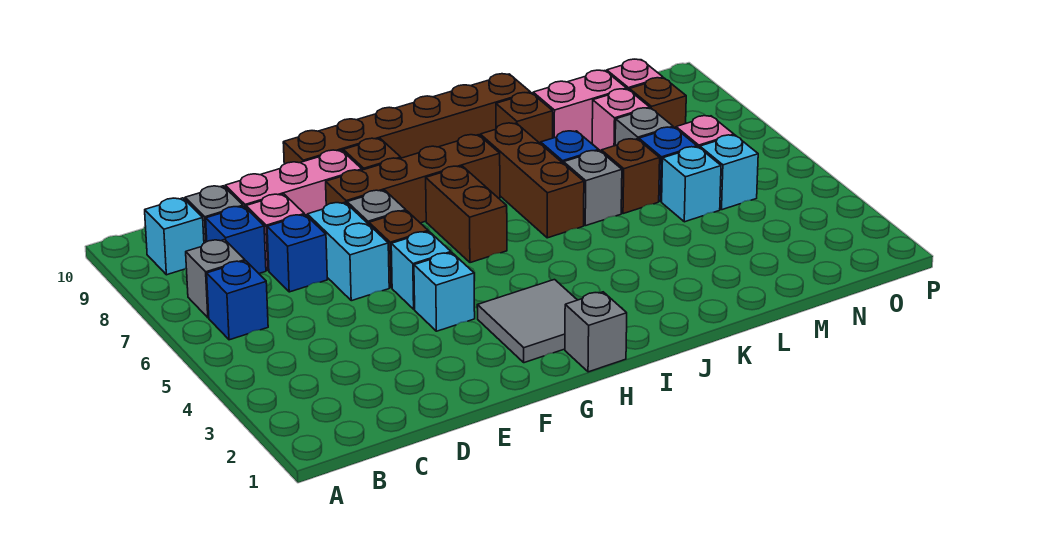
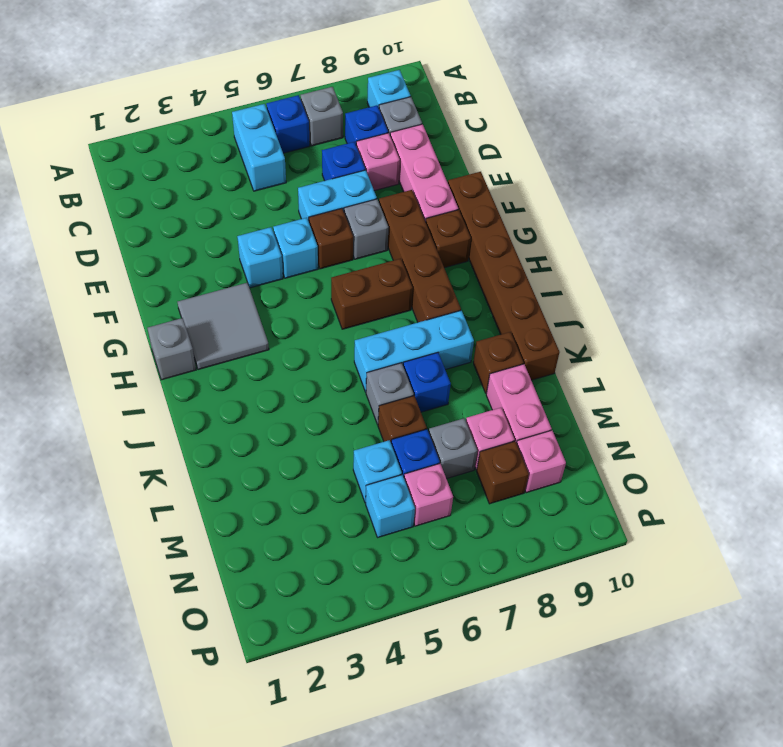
none -> cyan 1x2 brick [232,104,286,191]
brown 1x3 brick [480,123,584,238] -> cyan 1x3 brick [354,310,474,392]

